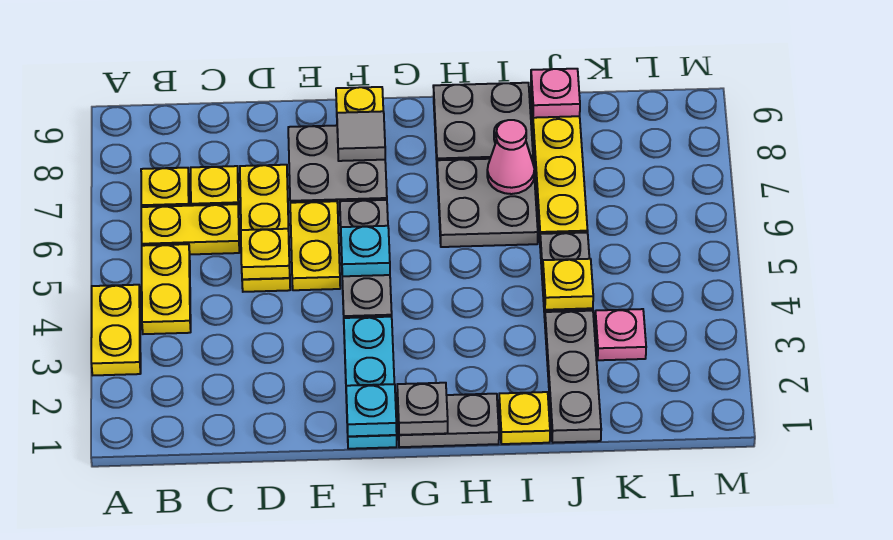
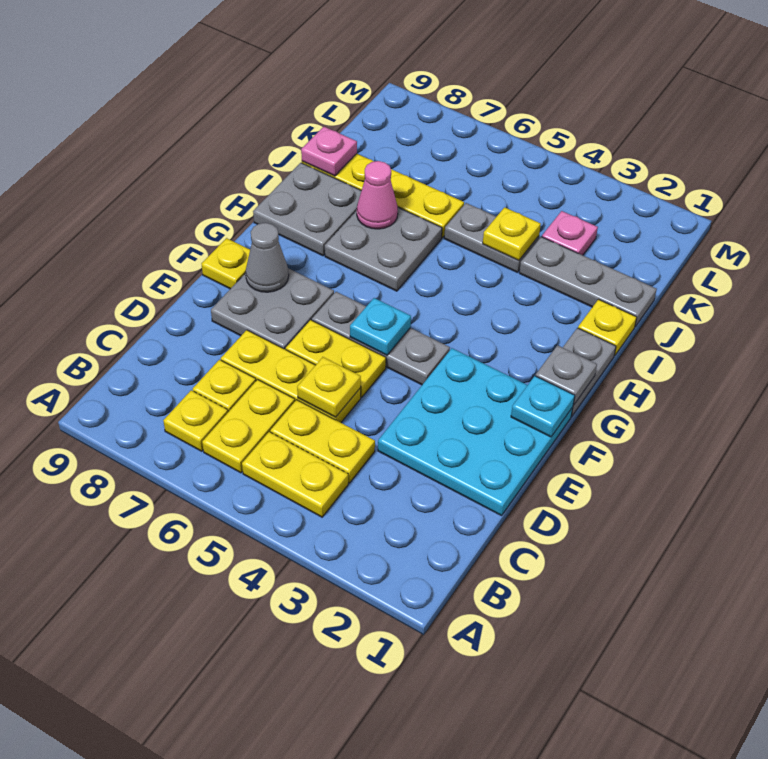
yellow 1x2 plate [91,285,141,375] -> yellow 1x2 plate moved to [270,400,375,483]
cyan 1x3 plate [344,317,397,449] -> cyan 3x3 plate [378,348,573,516]
grey 1x1 tile [337,111,385,161] -> grey 1x1 cone [246,223,289,292]

